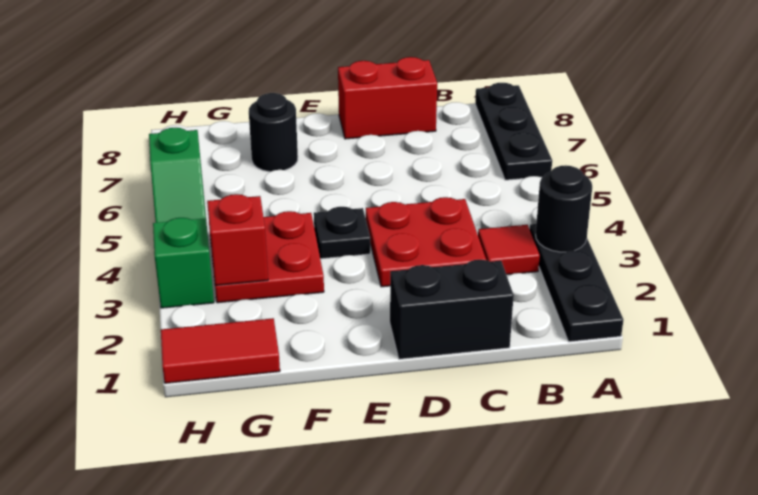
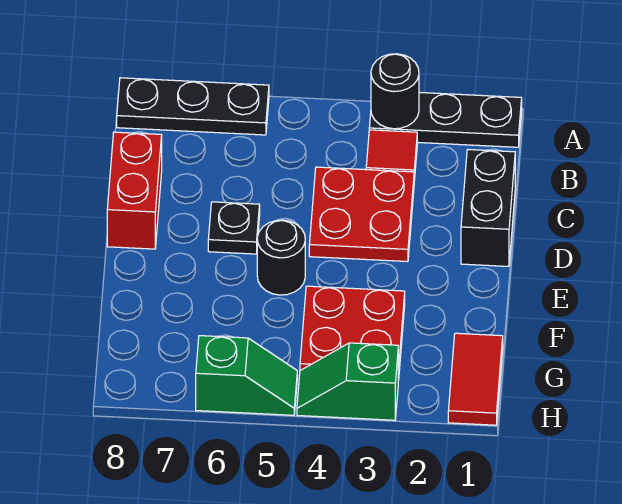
black 1x1 plate [314,207,370,259] -> black 1x1 plate moved to [208,202,260,254]
black 1x1 round brick [249,93,298,172] -> black 1x1 round brick moved to [257,220,305,295]
red 1x1 brick [207,194,268,285] -> none

